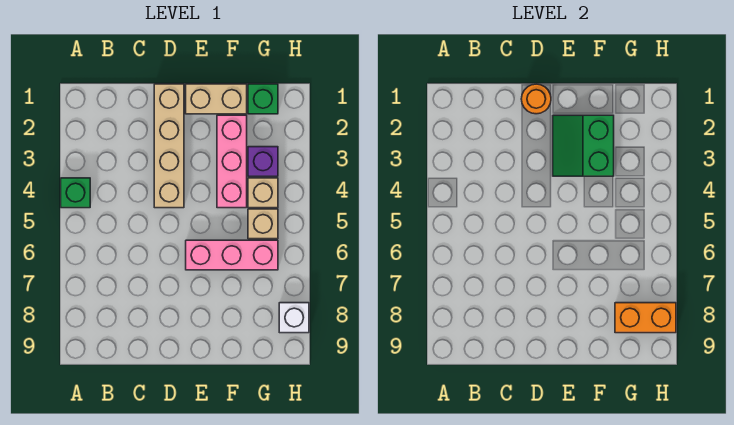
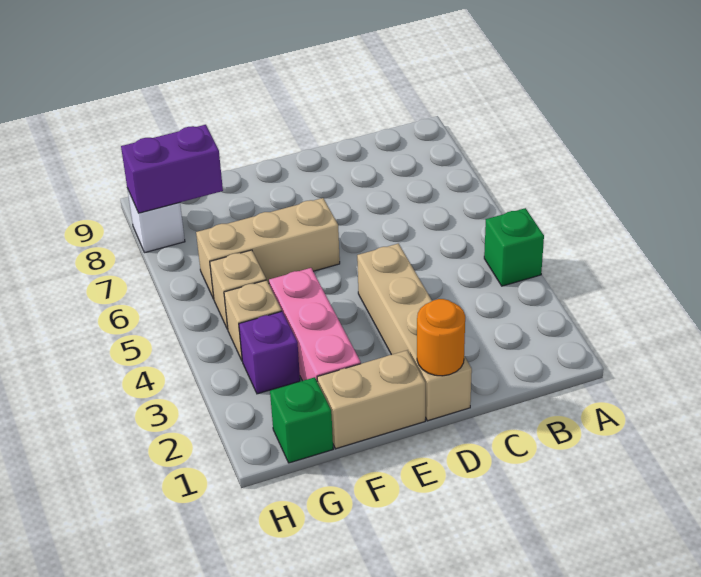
green 2x2 slope [553,115,614,176] -> none
pink 1x3 brick [186,240,278,270] -> tan 1x3 brick [196,198,340,299]
orange 1x2 brick [615,303,676,333] -> purple 1x2 brick [121,125,223,213]

